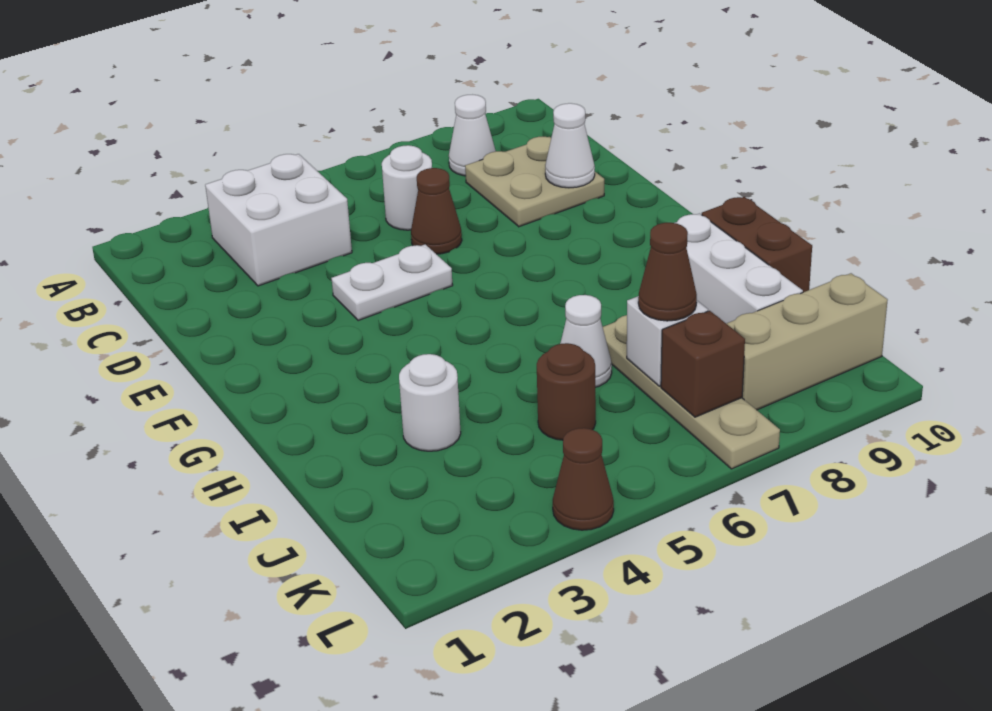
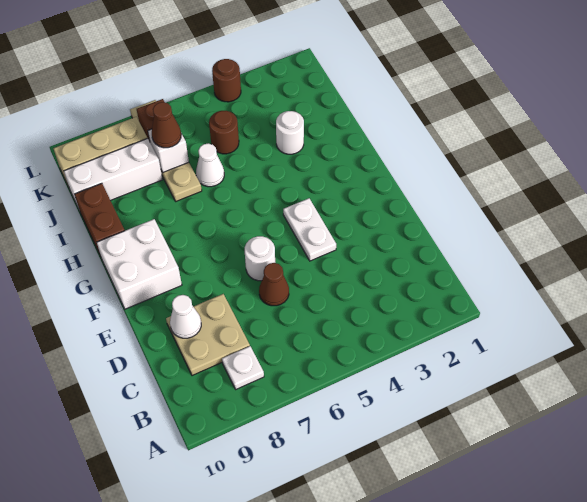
white 2x2 brick [205,154,352,286] -> white 2x2 brick moved to [97,219,182,309]
white 1x1 cone [449,95,496,176] -> white 1x1 plate [222,346,264,389]
white 1x1 round brick [382,145,432,230] -> white 1x1 round brick moved to [245,236,275,281]
white 1x2 plate [331,244,453,321] -> white 1x2 plate turned to [283,198,336,261]
white 1x3 brick [675,214,803,323] -> white 1x3 brick turned to [64,138,163,211]
brown 1x1 cone [553,428,614,530] -> brown 1x1 round brick [212,59,241,102]

